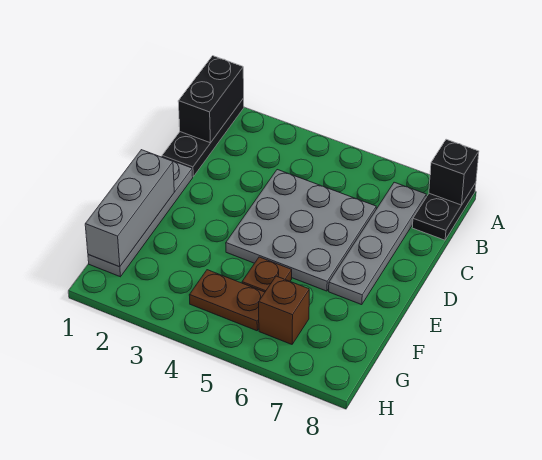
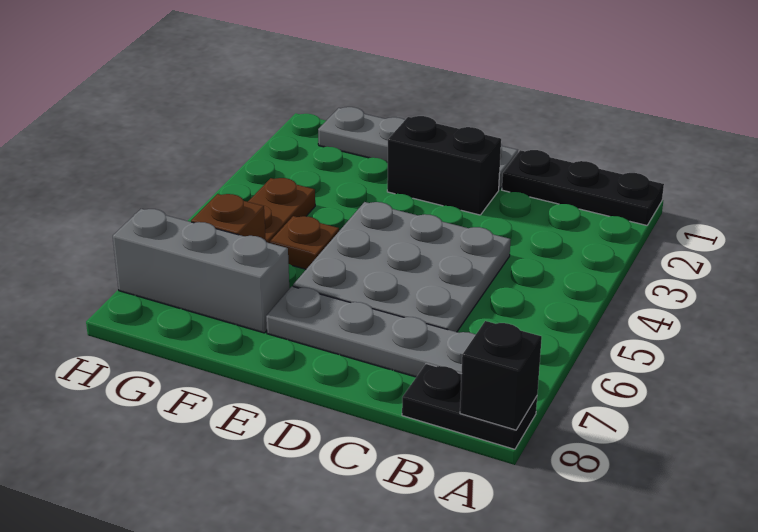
black 1x2 brick [178,56,244,143] -> black 1x2 brick moved to [387,116,501,215]
grey 1x3 brick [85,150,174,267] -> grey 1x3 brick moved to [113,209,289,333]

